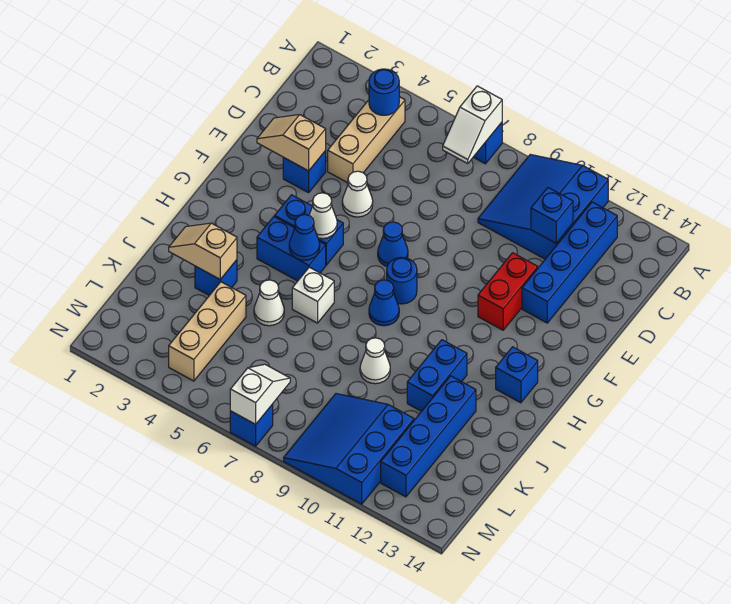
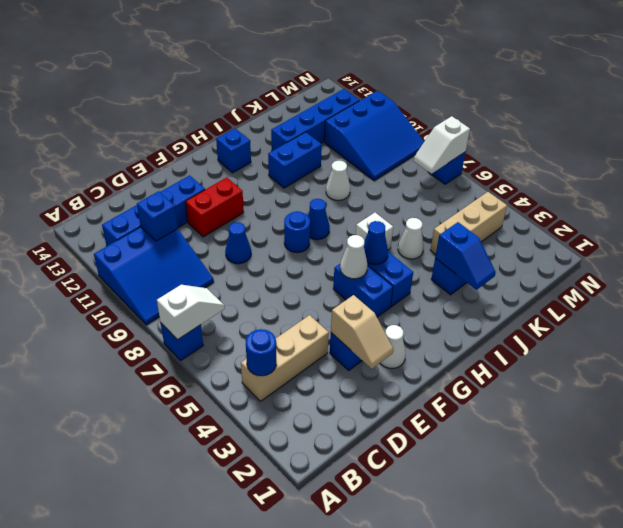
white 1x1 cone [342,171,373,217] -> white 1x1 cone moved to [380,325,405,368]
blue 1x1 cone [378,222,408,266] -> blue 1x1 cone moved to [225,222,251,264]
tan 1x2 slope [169,223,237,279] -> blue 1x2 slope [435,222,496,290]

